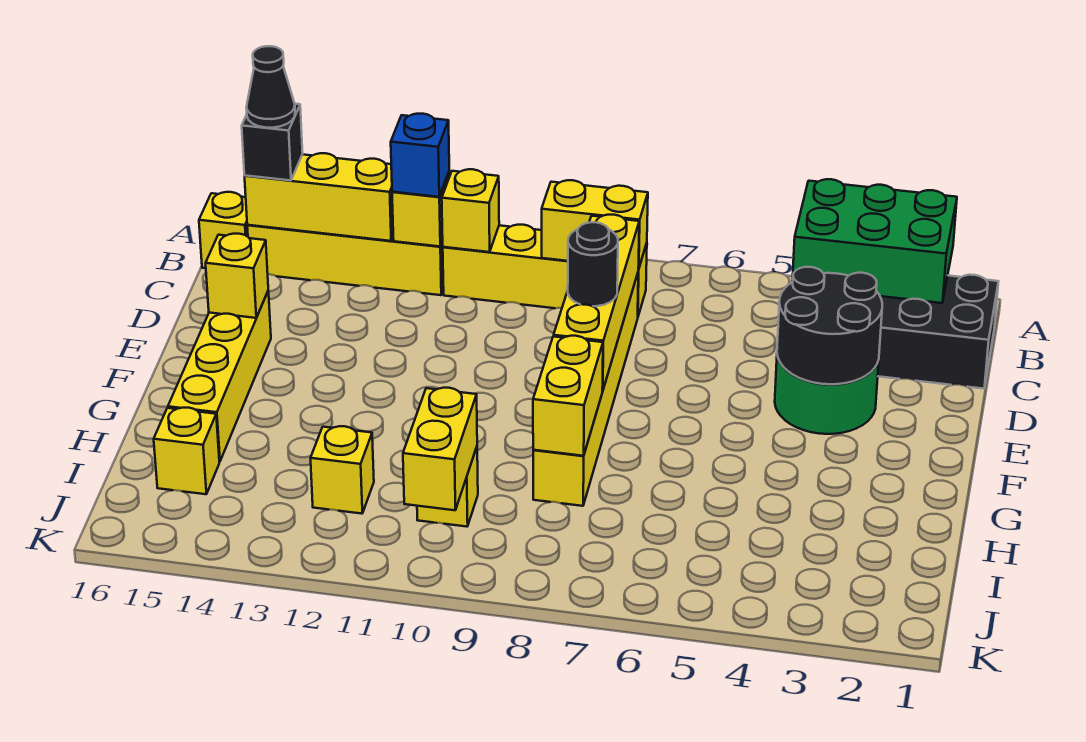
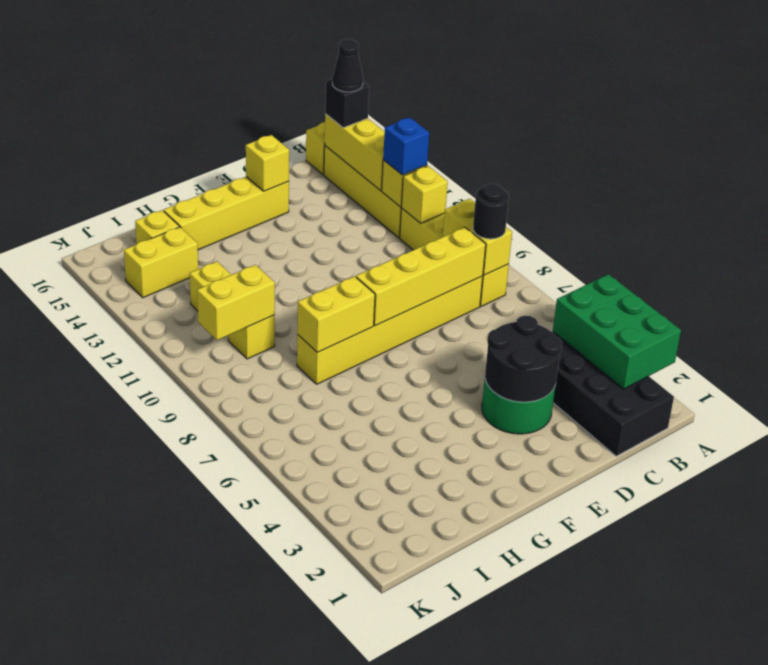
black 1x1 round brick [568,222,618,306] -> black 1x1 round brick moved to [473,184,509,239]
none -> yellow 1x2 brick [124,227,198,298]

